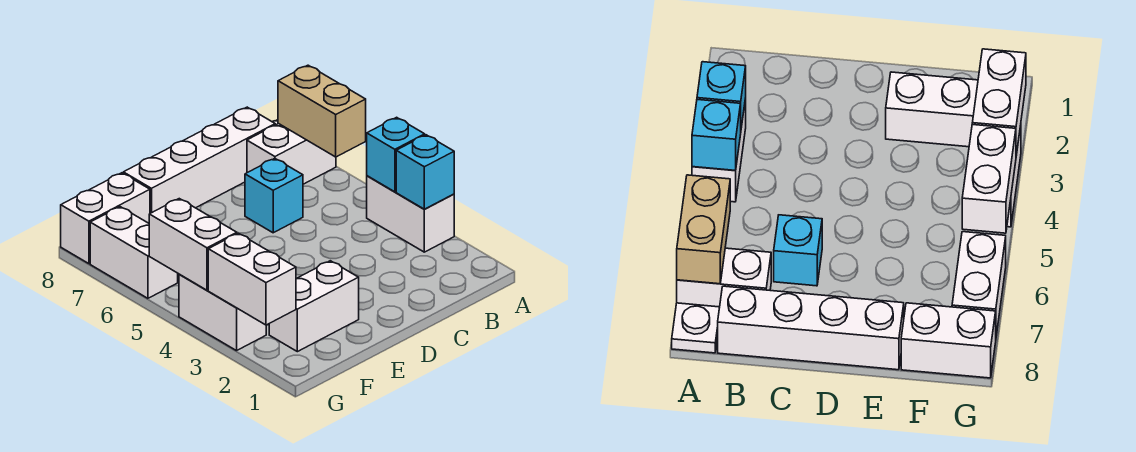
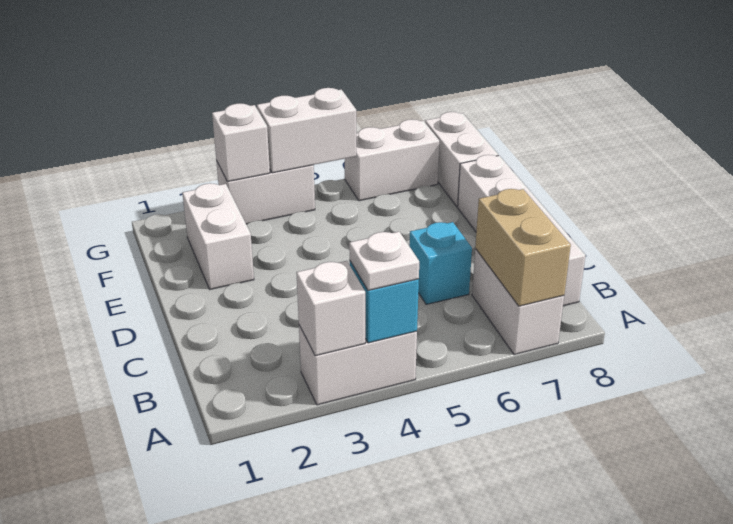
cyan 1x1 brick [396,135,454,209] -> white 1x1 brick [296,261,365,356]
tan 1x2 brick [278,65,366,157] -> tan 1x2 brick turned to [475,189,571,306]
white 1x1 plate [672,303,720,353] -> white 1x1 plate moved to [349,232,419,291]
white 1x2 brick [208,233,296,325] -> white 1x1 brick [212,103,270,182]

